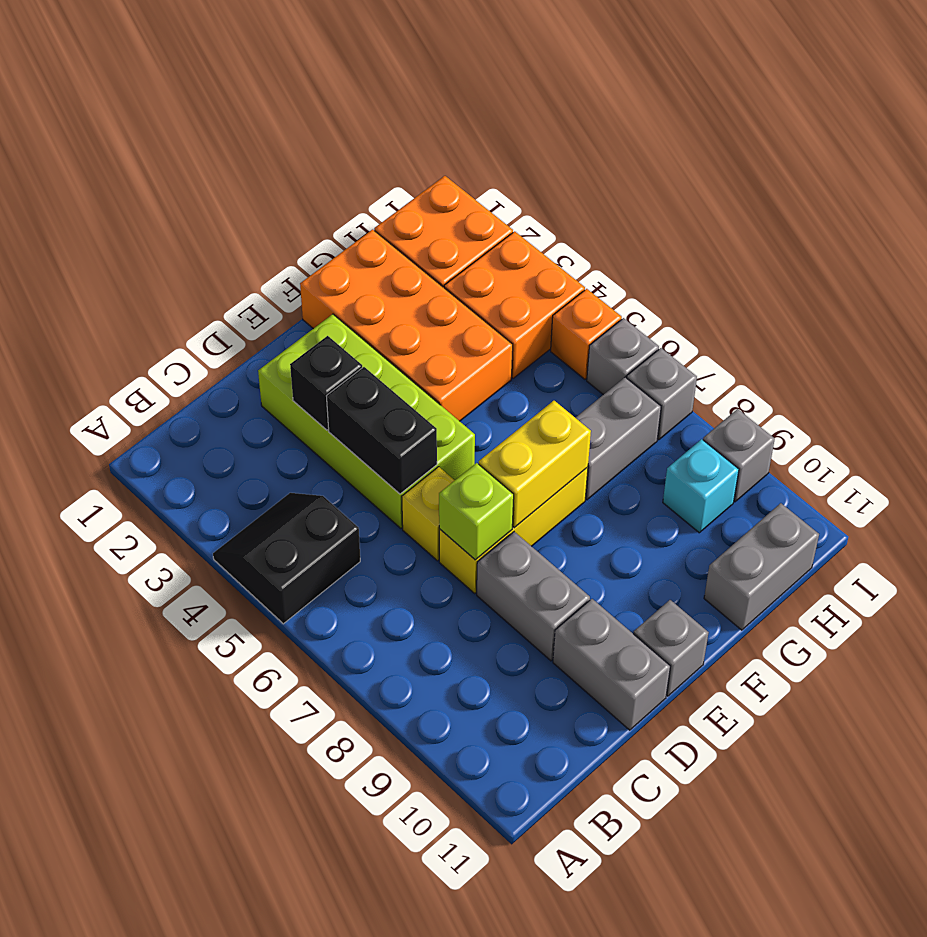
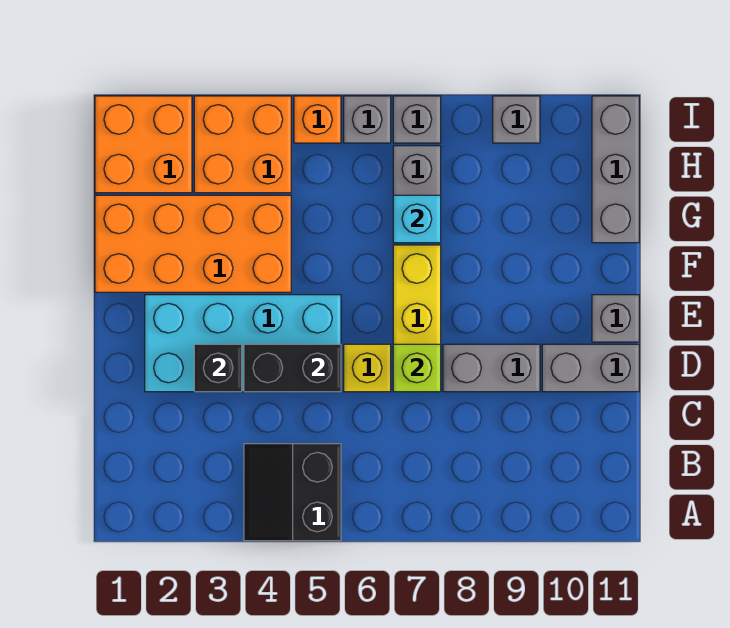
lime 2x4 brick [258,314,475,528] -> cyan 2x4 brick [145,295,341,392]
yellow 1x2 brick [479,401,591,528] -> none
grey 1x2 brick [704,503,819,630] -> grey 1x3 brick [592,96,639,243]
cyan 1x1 brick [663,439,739,533] -> cyan 1x1 brick moved to [393,195,441,243]

